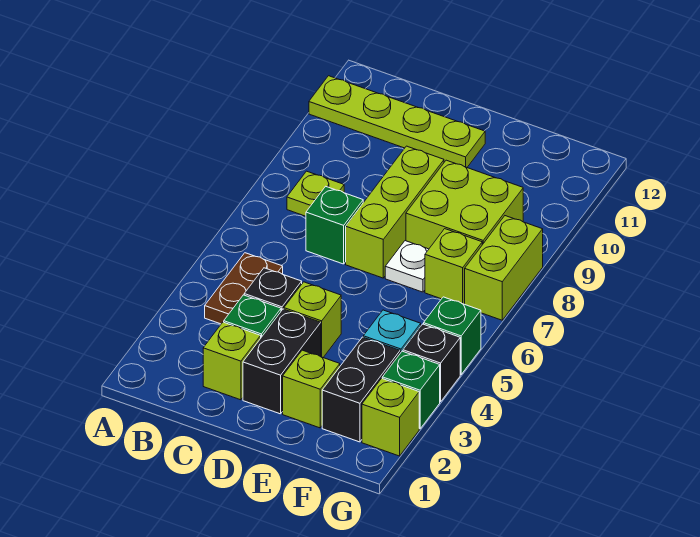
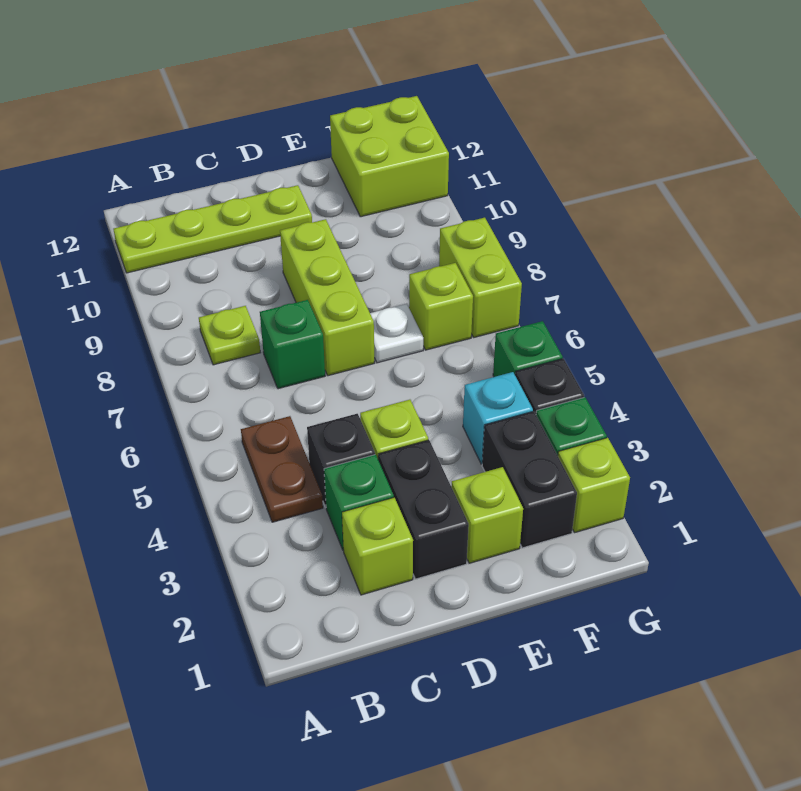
lime 2x2 brick [406,160,523,249] -> lime 2x2 brick moved to [330,96,449,217]

